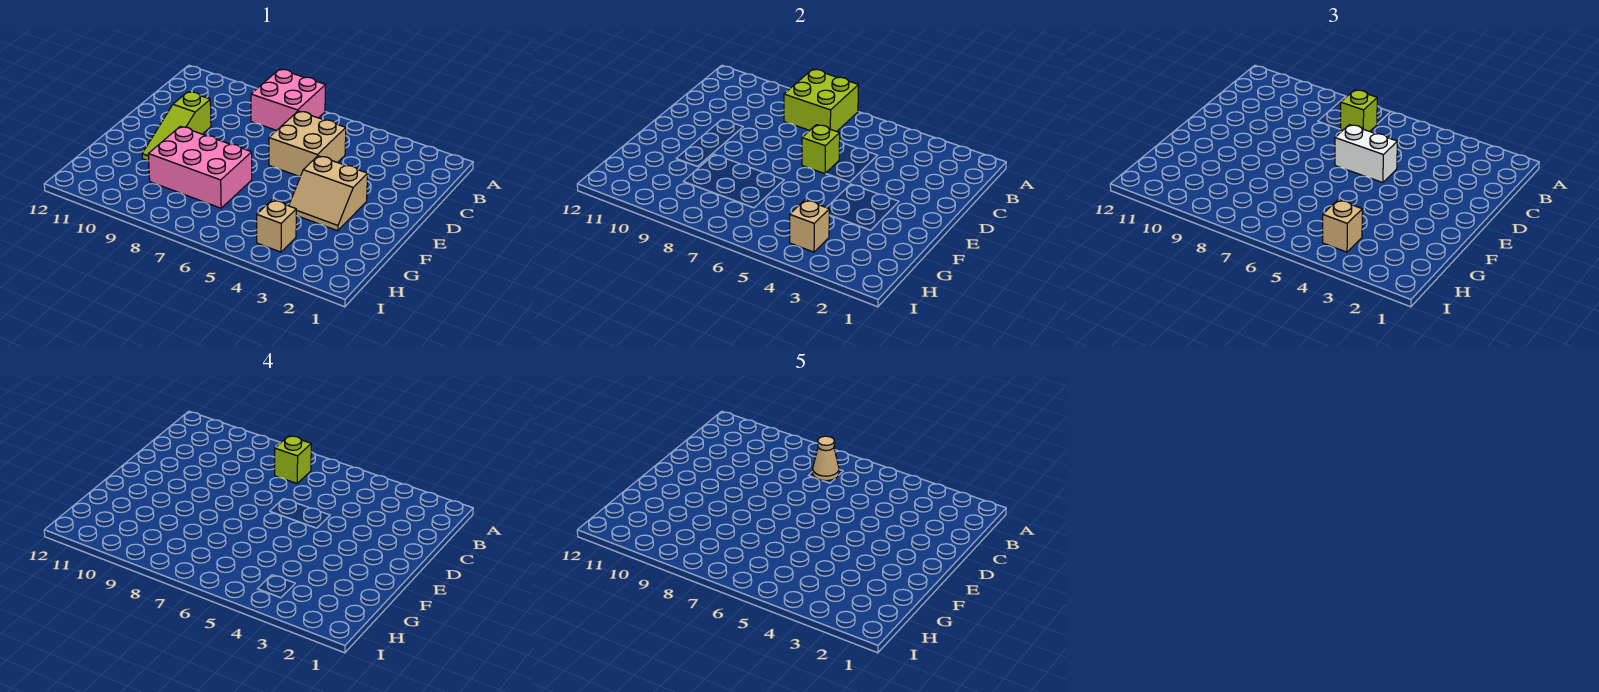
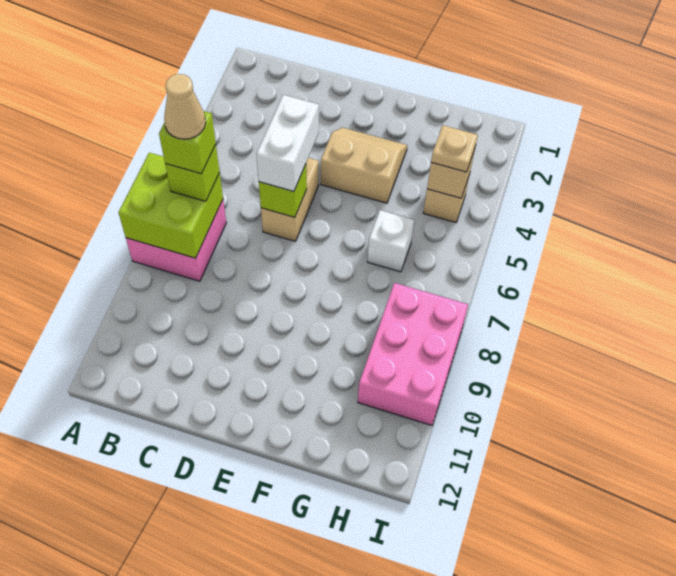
tan 2x2 brick [269,111,346,177] -> tan 1x2 brick [261,158,319,241]
lime 1x3 slope [142,92,211,161] -> none
tan 2x2 slope [289,156,368,231] -> tan 2x2 slope turned to [321,128,407,203]
pink 2x3 brick [148,126,252,208] -> pink 2x3 brick moved to [358,283,468,425]
none -> white 1x1 brick [367,210,414,272]
tan 1x1 brick [1323,200,1362,252] -> tan 1x1 plate [431,126,478,172]

